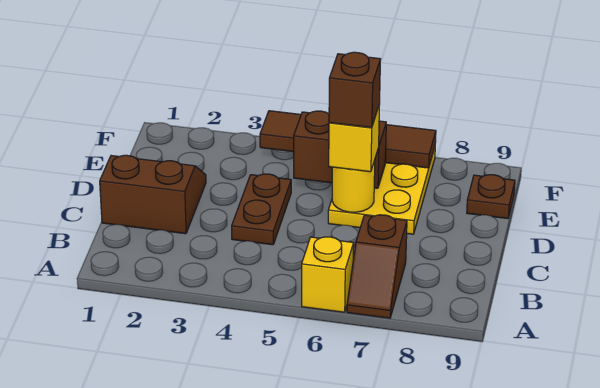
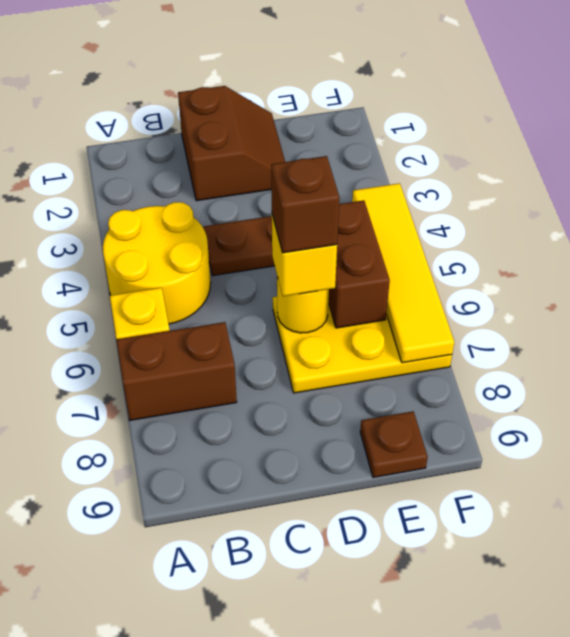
none -> yellow 2x2 round brick [103,202,211,324]
brown 1x2 slope [347,215,407,318] -> brown 1x2 brick [116,322,237,420]
brown 1x4 tile [260,111,436,168] -> yellow 1x4 tile [352,183,454,363]

